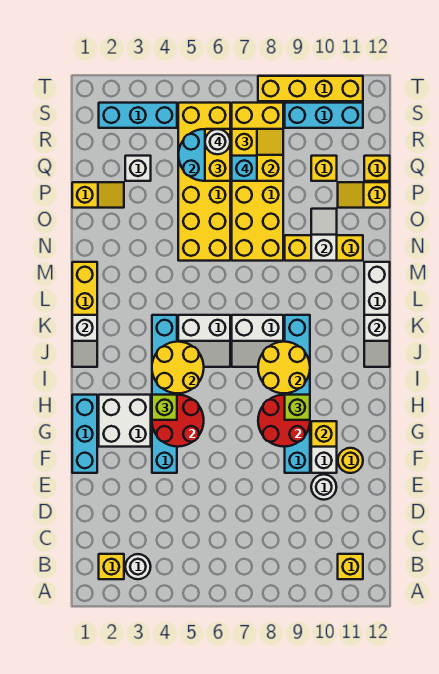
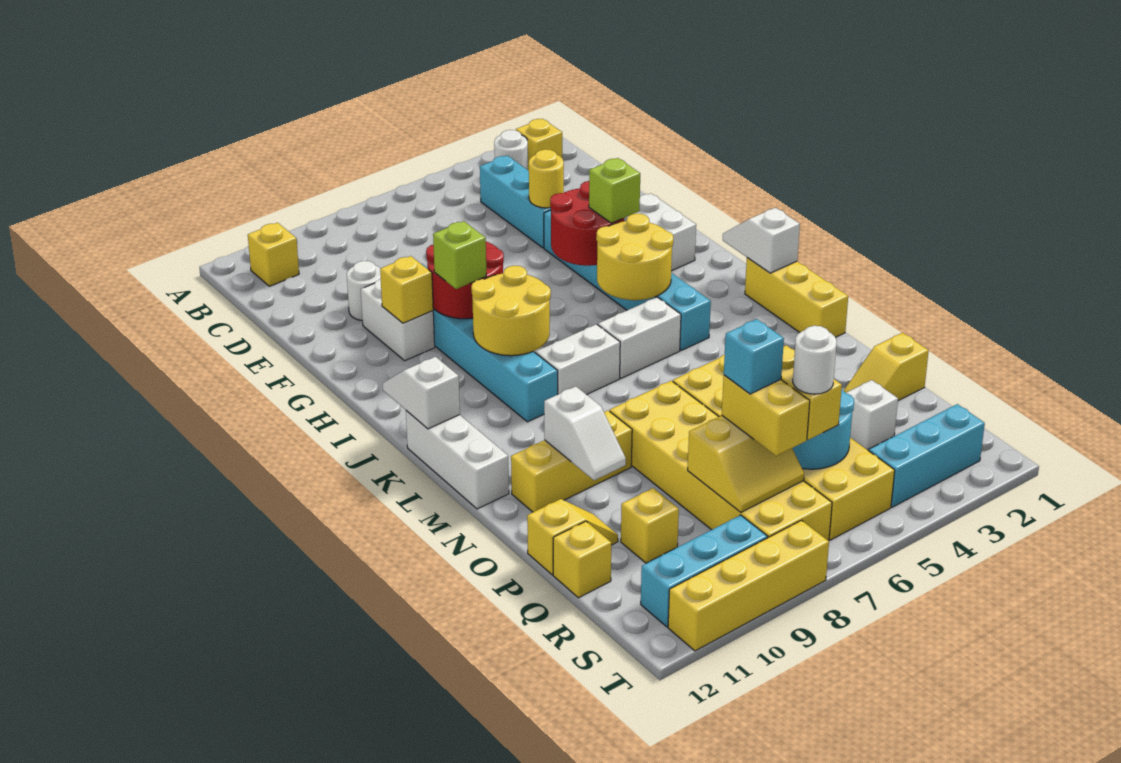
cyan 1x3 brick [72,395,97,473] -> cyan 1x3 brick moved to [480,156,551,248]
yellow 1x1 round brick [338,448,363,473] -> yellow 1x1 round brick moved to [529,149,564,208]

